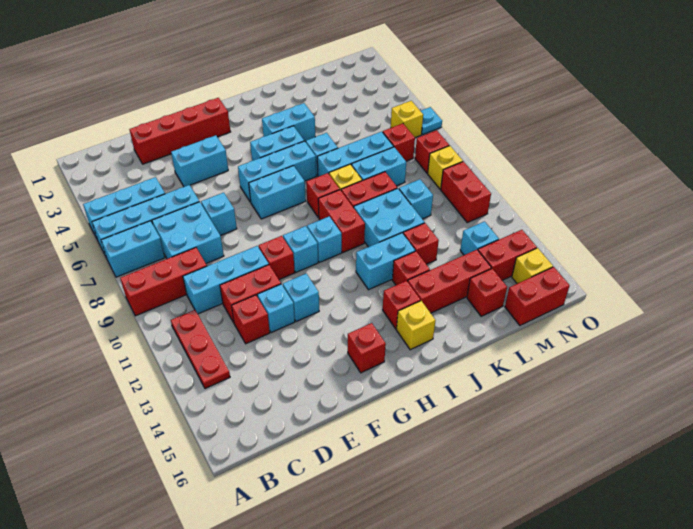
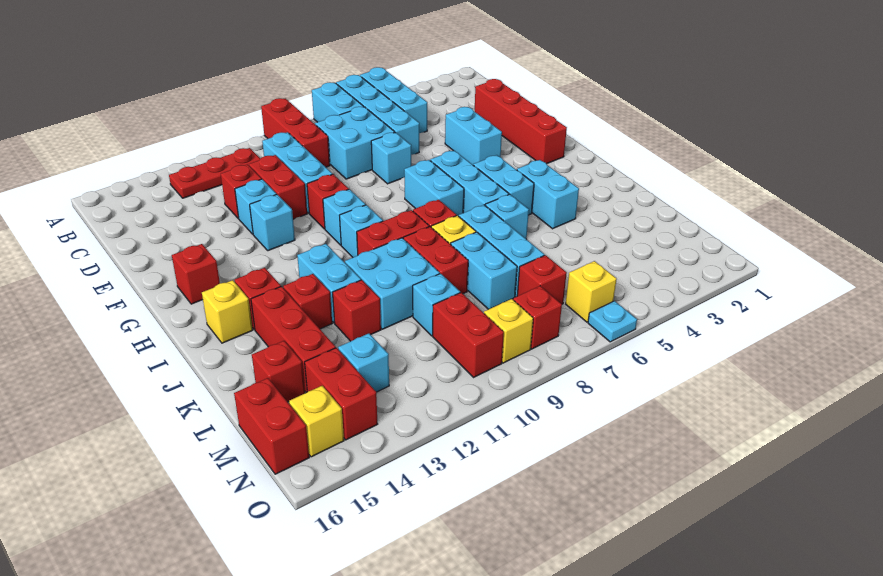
red 1x2 brick [441,162,491,222] -> red 1x2 brick turned to [433,293,504,377]

